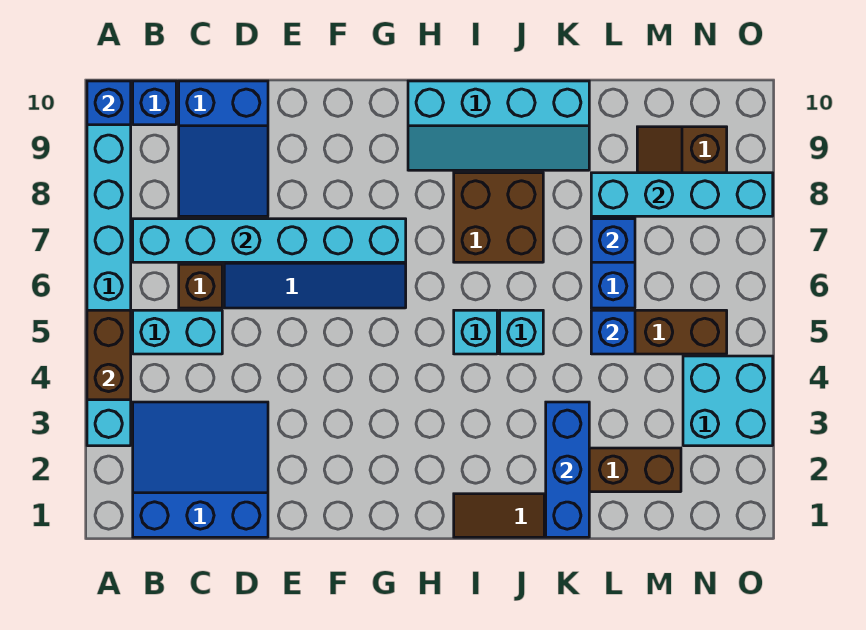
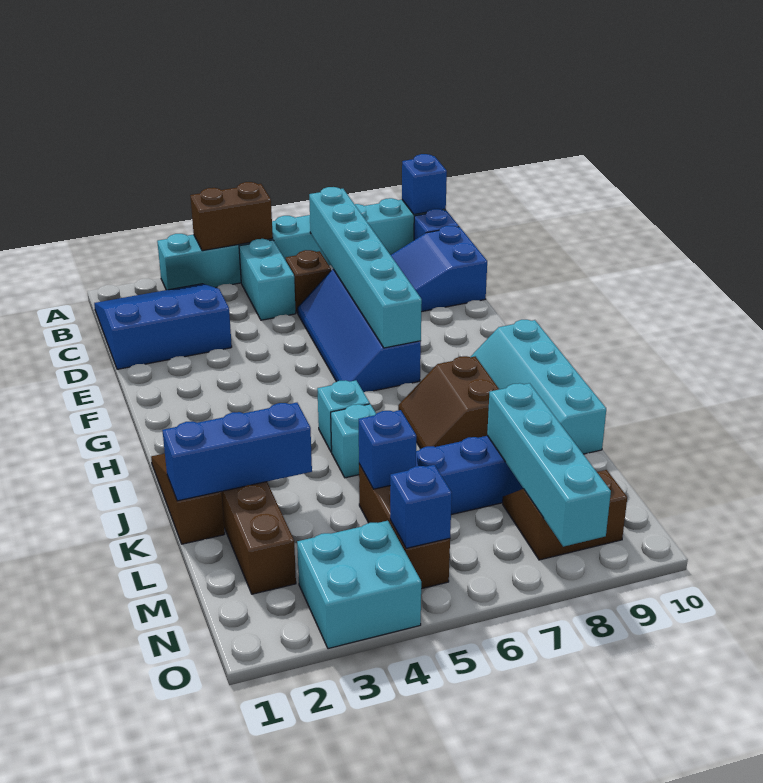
blue 3x3 slope [133,402,268,537] -> blue 3x3 slope turned to [94,284,232,369]
brown 2x2 brick [454,173,543,262] -> brown 2x2 slope [398,356,499,449]
blue 1x1 brick [591,219,635,262] -> blue 1x1 brick moved to [390,465,452,548]

